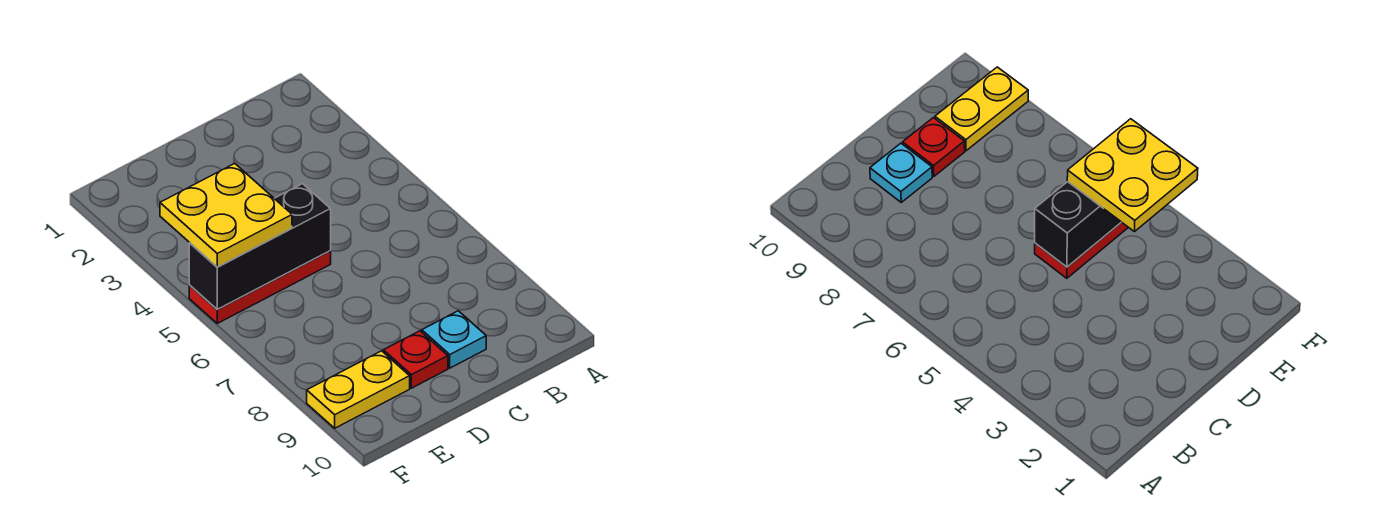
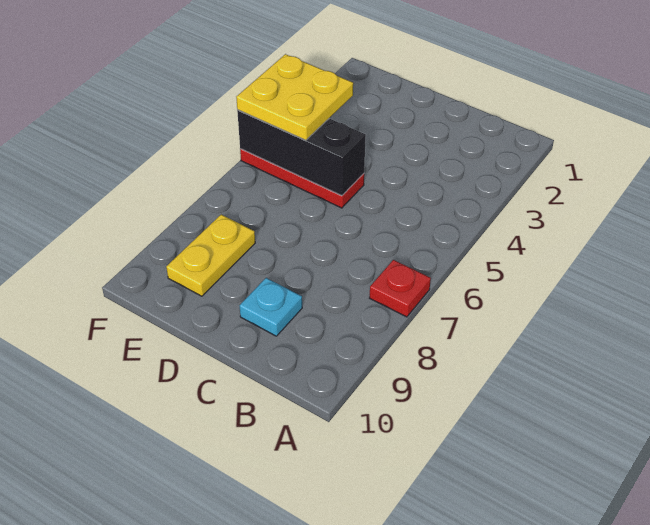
red 1x1 plate [383,331,448,388] -> red 1x1 plate moved to [370,260,431,317]
yellow 1x2 plate [307,351,410,428] -> yellow 1x2 plate turned to [166,215,255,296]

